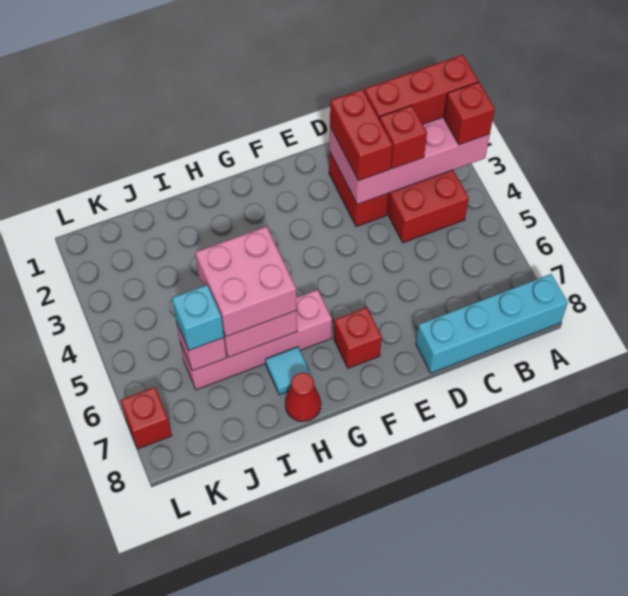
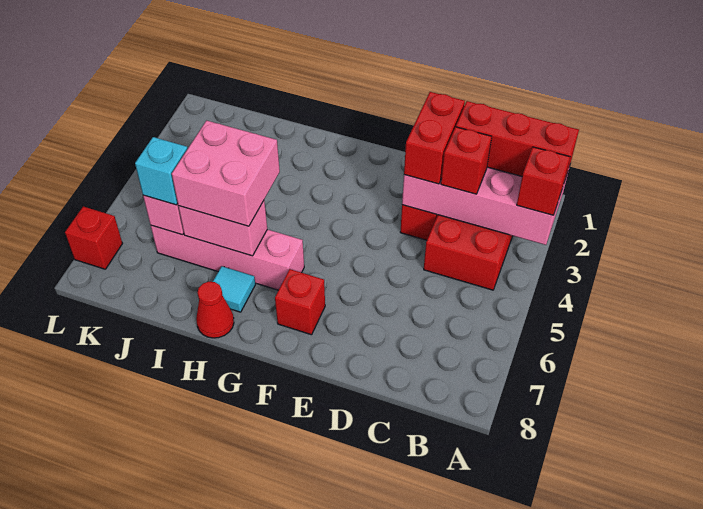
cyan 1x4 brick [416,274,568,373] -> none

